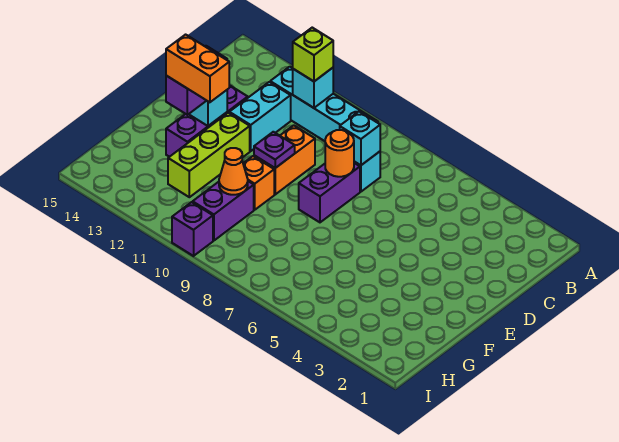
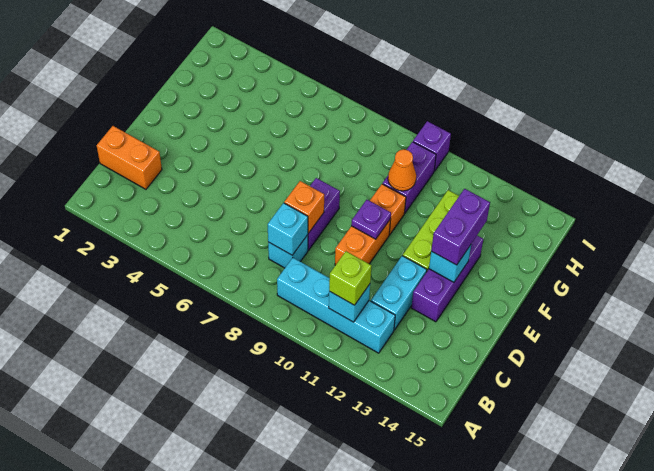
orange 1x1 round brick [325,130,354,177] -> orange 1x1 brick [284,181,324,233]
orange 1x2 brick [166,35,229,102] -> orange 1x2 brick moved to [97,126,162,189]

